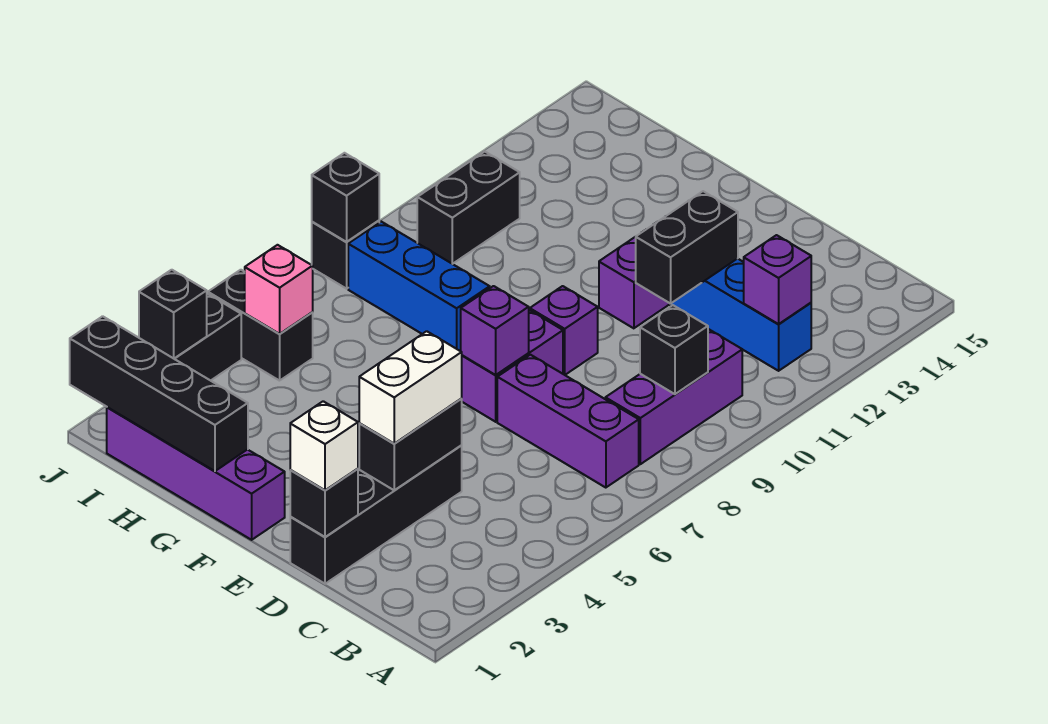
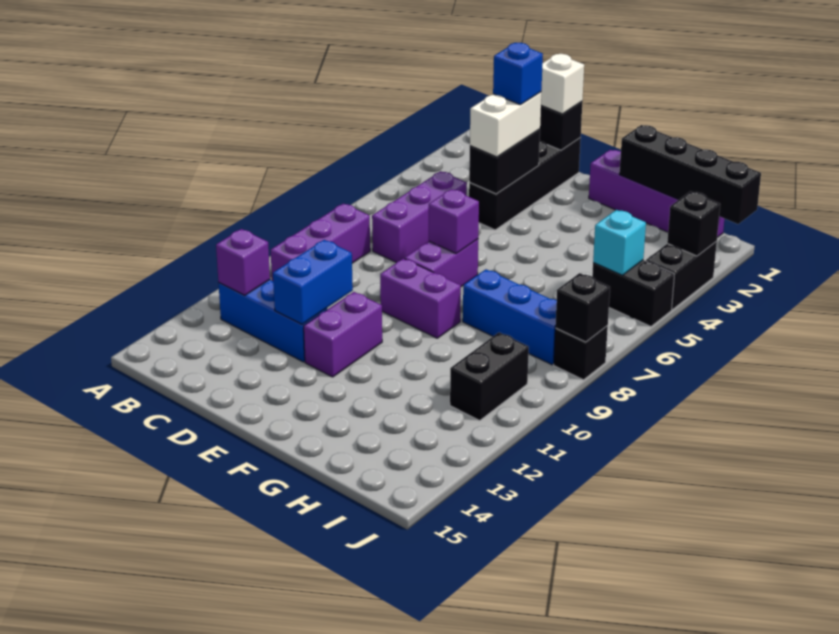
purple 1x3 brick [497,355,639,488] -> purple 1x3 brick turned to [372,171,467,262]
black 1x1 brick [640,305,708,394] -> none
none -> blue 1x1 brick [493,43,543,105]
black 1x2 brick [636,191,738,304] -> blue 1x2 brick [273,240,353,324]
purple 1x1 brick [530,286,598,375] -> purple 1x2 brick [380,258,461,338]
pink 1x1 brick [245,245,313,334] -> cyan 1x1 brick [593,210,646,275]

